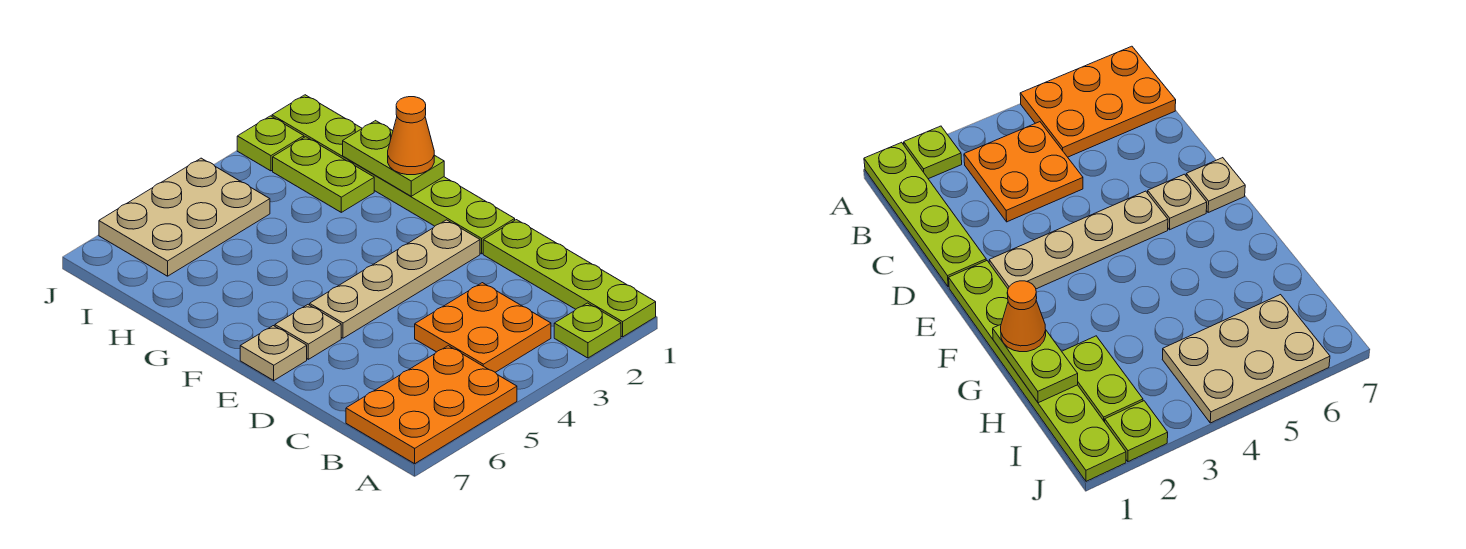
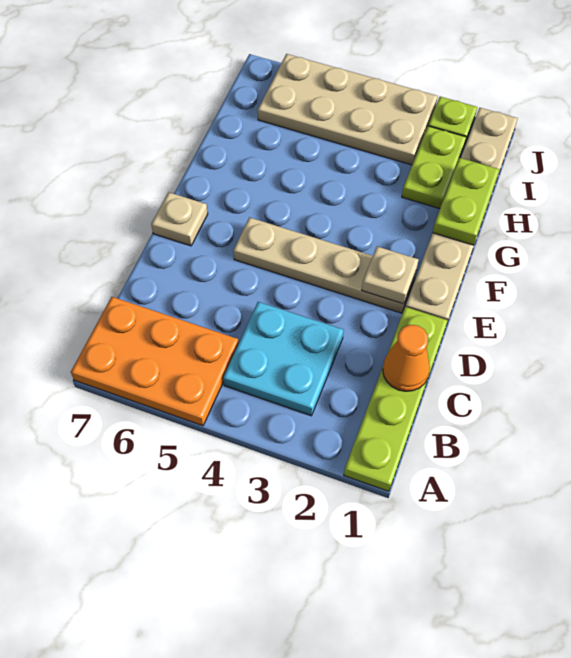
lime 1x1 plate [554,303,621,358] -> none
orange 2x2 plate [415,283,551,372] -> cyan 2x2 plate [223,302,343,416]
lime 1x6 plate [272,95,515,254] -> tan 1x6 plate [405,108,518,323]
tan 1x1 plate [275,305,341,359] -> tan 1x1 plate moved to [362,246,419,304]
orange 1x1 cone [388,97,434,175] -> orange 1x1 cone moved to [383,325,430,391]
tan 2x3 plate [99,158,270,276] -> tan 2x4 plate [258,54,438,165]

